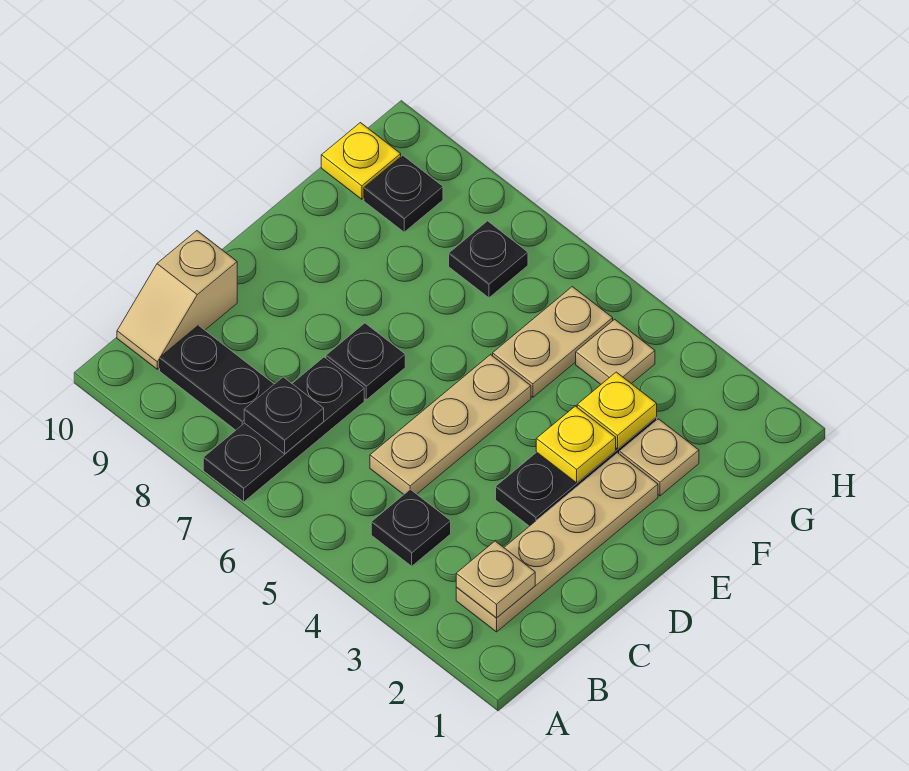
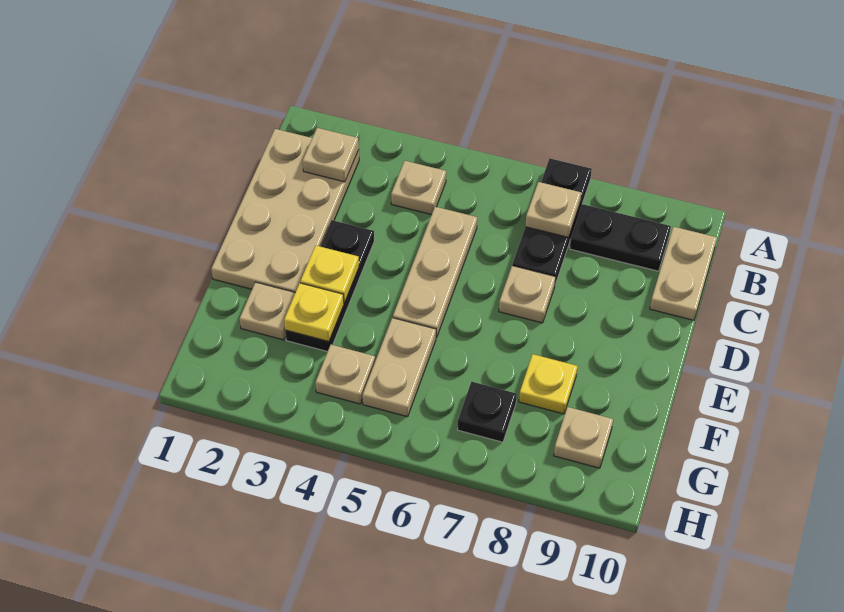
tan 1x4 plate [456,453,658,632] -> tan 2x4 plate [211,129,359,292]
black 1x1 plate [371,489,451,566] -> tan 1x1 plate [391,161,446,215]
black 1x1 plate [244,377,324,454] -> tan 1x1 plate [525,182,581,237]
tan 1x2 slope [117,231,237,369] -> tan 1x2 plate [650,227,717,320]
black 1x1 plate [326,323,405,400] -> tan 1x1 plate [499,266,556,323]
black 1x1 plate [364,155,443,232] -> tan 1x1 plate [554,407,613,468]
yellow 1x1 plate [321,123,401,199] -> yellow 1x1 plate moved to [519,354,577,414]

